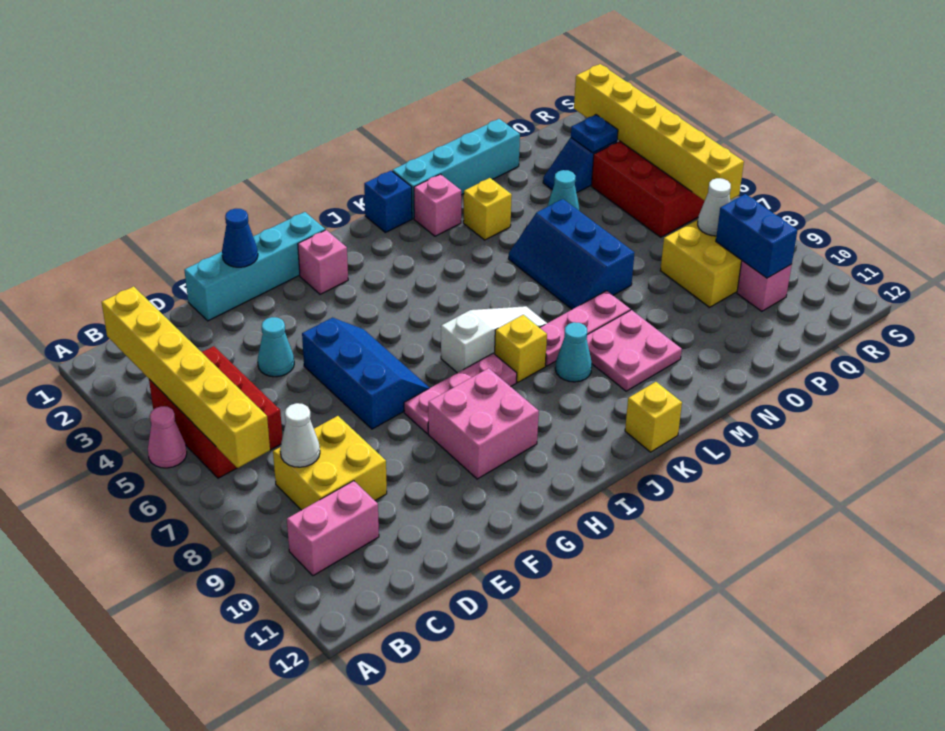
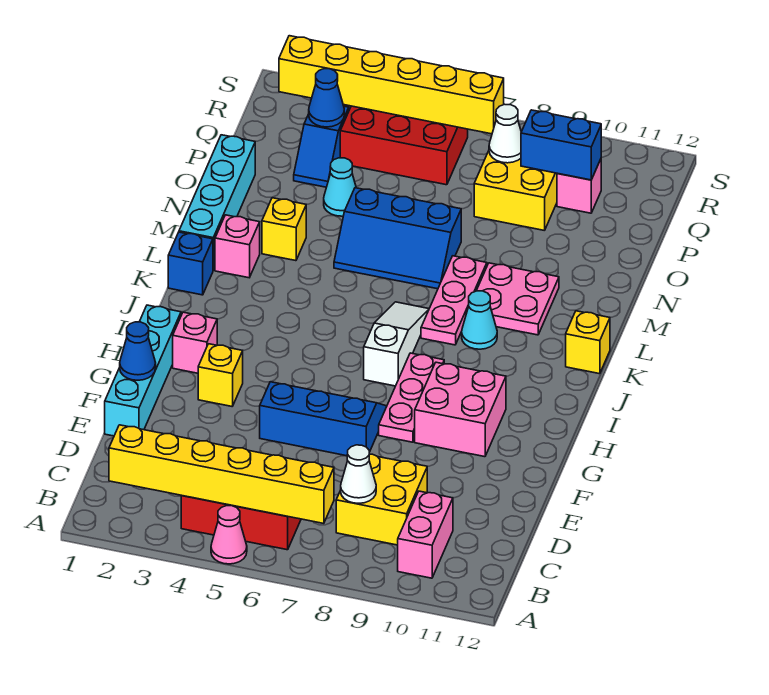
cyan 1x1 cone [258,317,294,377] -> none
yellow 1x1 brick [495,315,547,382] -> yellow 1x1 brick moved to [198,344,243,406]
blue 1x1 plate [571,115,618,153] -> blue 1x1 cone [309,69,344,127]

